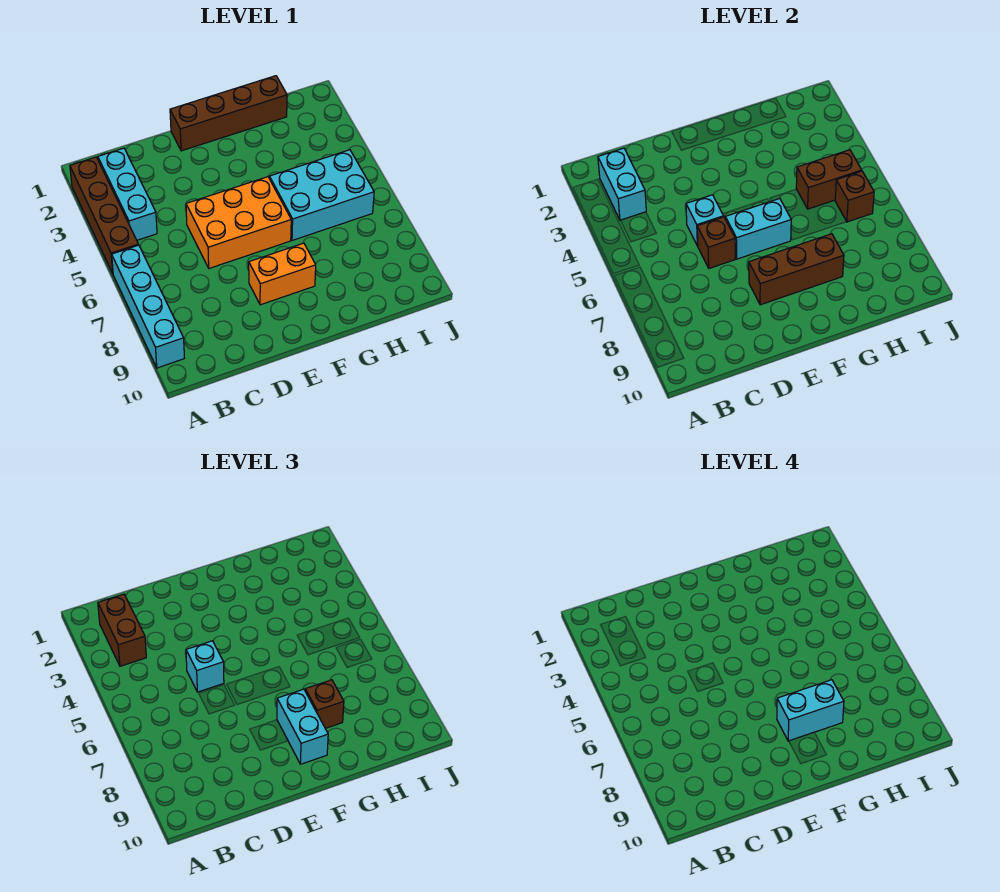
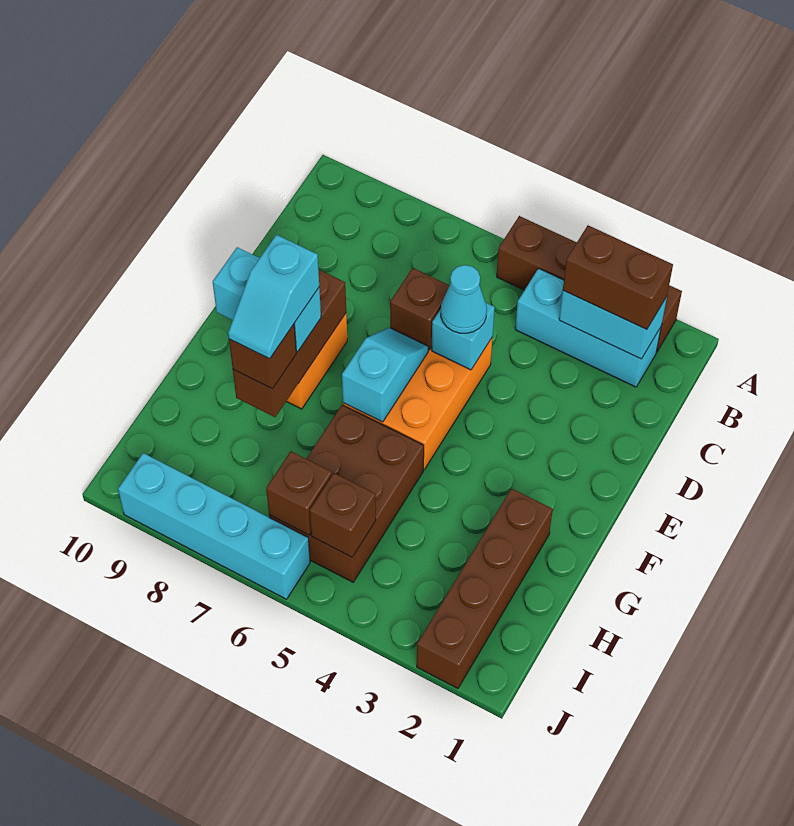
cyan 1x4 brick [112,245,184,368] -> cyan 1x4 brick moved to [118,453,310,599]
cyan 1x1 brick [186,641,224,692] -> cyan 1x1 cone [441,265,487,333]
brown 1x4 brick [170,76,287,151] -> brown 1x4 brick moved to [417,488,553,689]
cyan 1x2 brick [725,198,791,259] -> cyan 1x2 slope [342,328,429,422]
cyan 1x2 brick [777,680,844,741] -> cyan 1x2 slope [228,235,319,359]
cyan 2x3 brick [269,150,374,240] -> brown 2x3 brick [269,405,424,582]
brown 1x2 brick [796,150,862,209] -> brown 1x1 brick [310,473,376,557]

